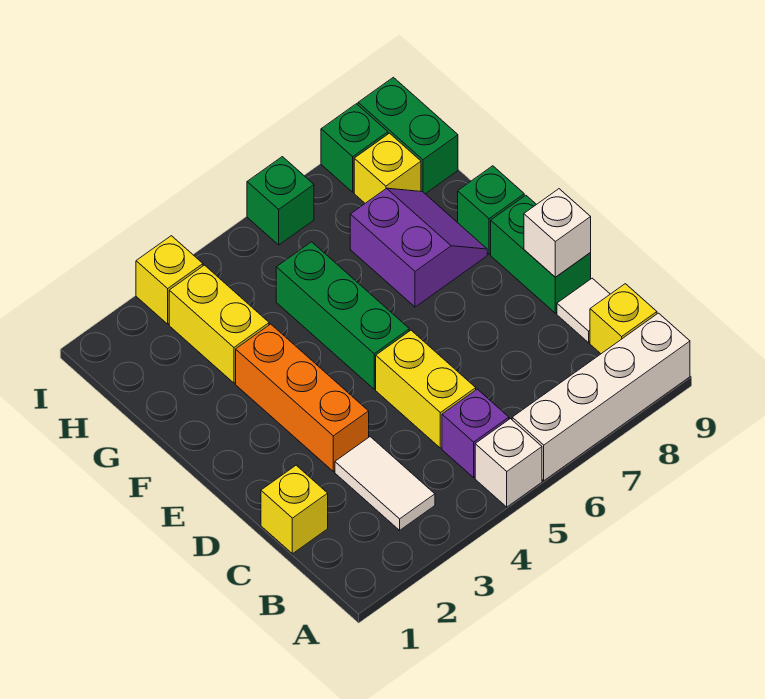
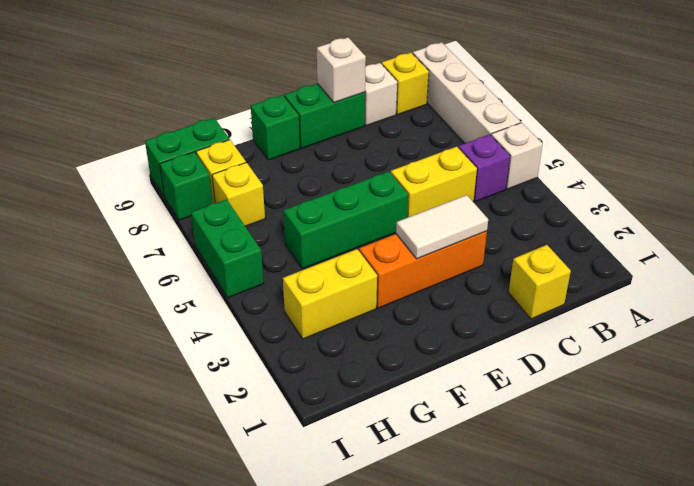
white 1x2 tile [335,437,435,530] -> white 1x2 tile moved to [396,195,488,259]
white 1x1 tile [557,278,610,343] -> white 1x1 brick [365,63,397,126]
purple 2x2 slope [350,188,487,307] -> none
yellow 1x1 brick [136,236,203,324] -> yellow 1x1 brick moved to [212,163,265,226]
green 1x1 brick [247,157,314,245] -> green 1x2 brick [191,199,264,298]

